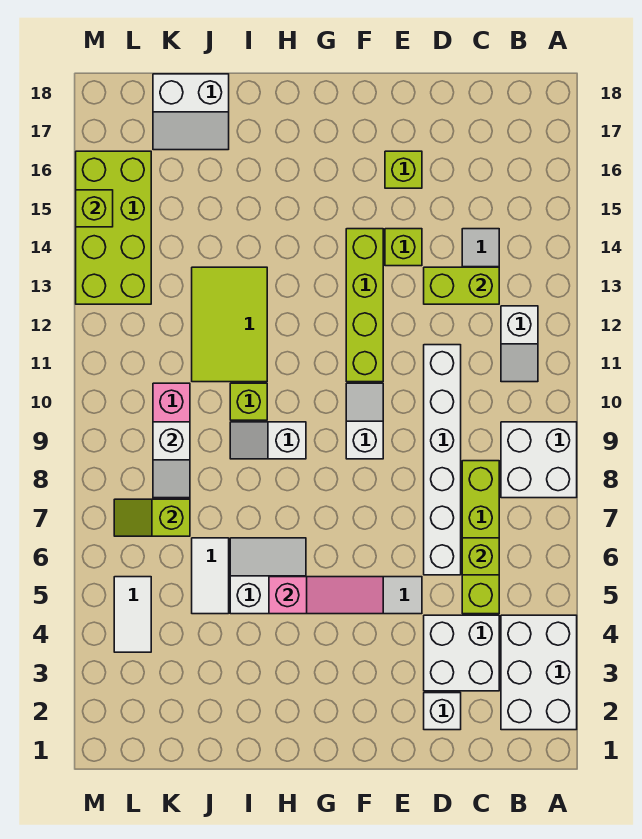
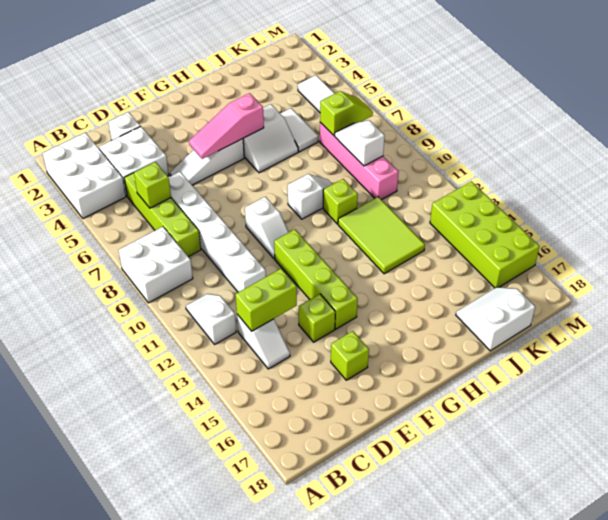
lime 1x1 brick [76,190,113,227] -> none

